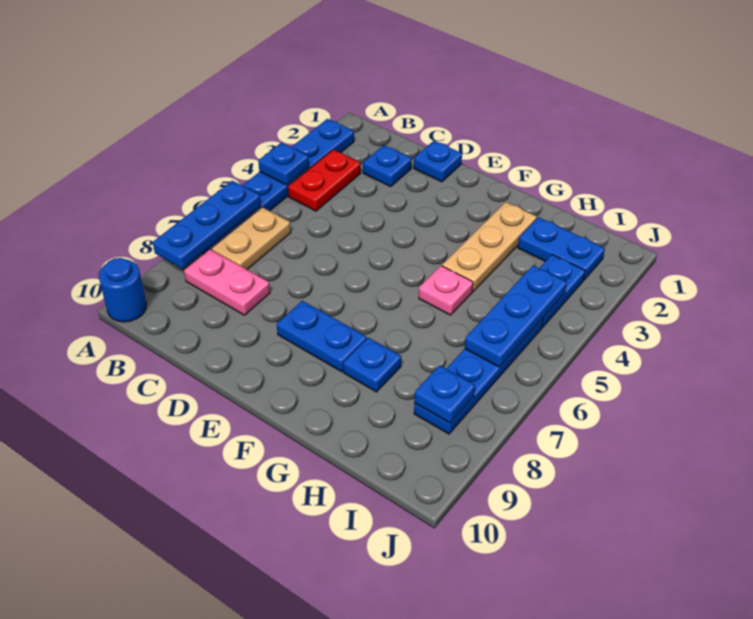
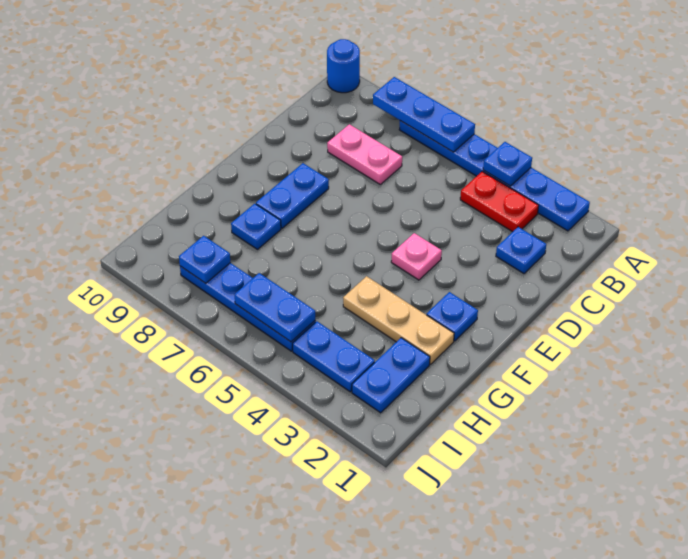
tan 1x2 plate [211,207,291,270] -> none
pink 1x2 plate [184,249,270,315] -> pink 1x2 plate turned to [327,124,402,184]
blue 1x1 plate [414,141,462,182] -> blue 1x1 plate moved to [427,292,478,341]
pink 1x1 plate [419,266,473,315] -> pink 1x1 plate moved to [391,233,442,280]
blue 1x3 plate [465,266,567,367] -> blue 1x2 plate [235,273,315,342]

